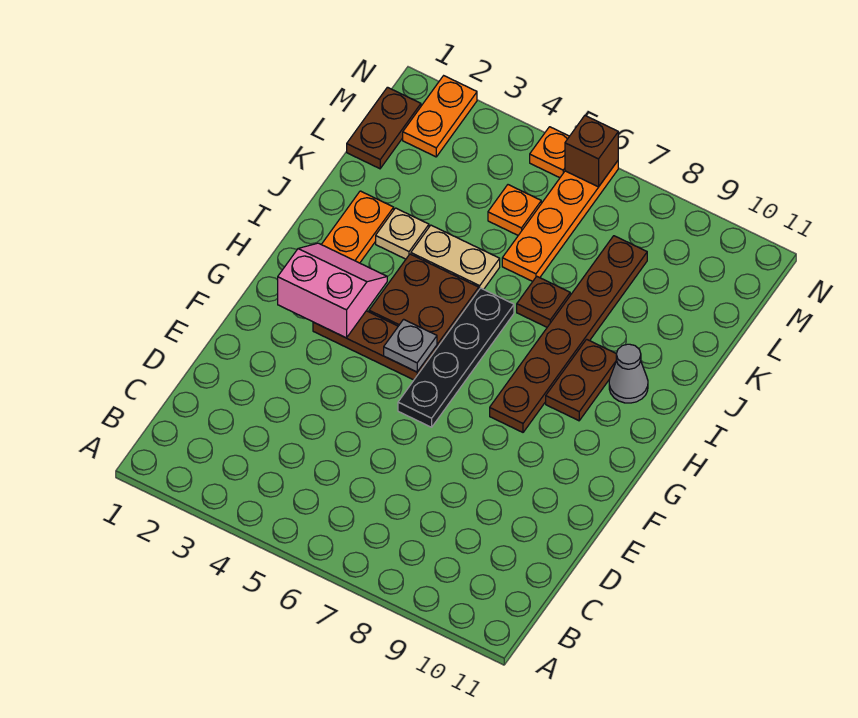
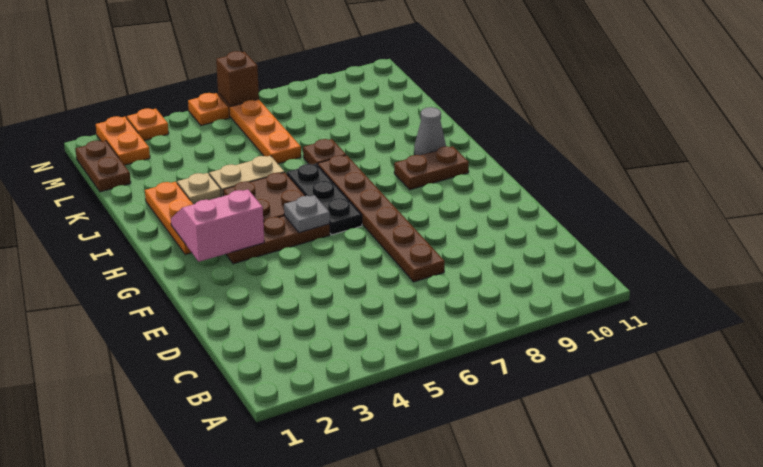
black 1x4 plate [398,288,514,427] -> black 1x3 plate [287,164,362,235]
brown 1x6 plate [490,236,647,432] -> brown 1x6 plate moved to [318,155,445,282]
brown 1x2 plate [546,339,616,421] -> brown 1x2 plate turned to [394,146,469,190]
orange 1x1 plate [488,185,541,235] -> orange 1x1 plate moved to [127,108,169,141]

